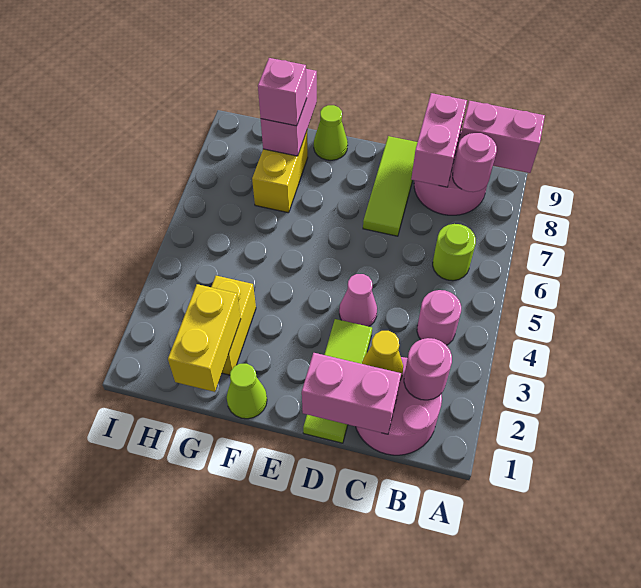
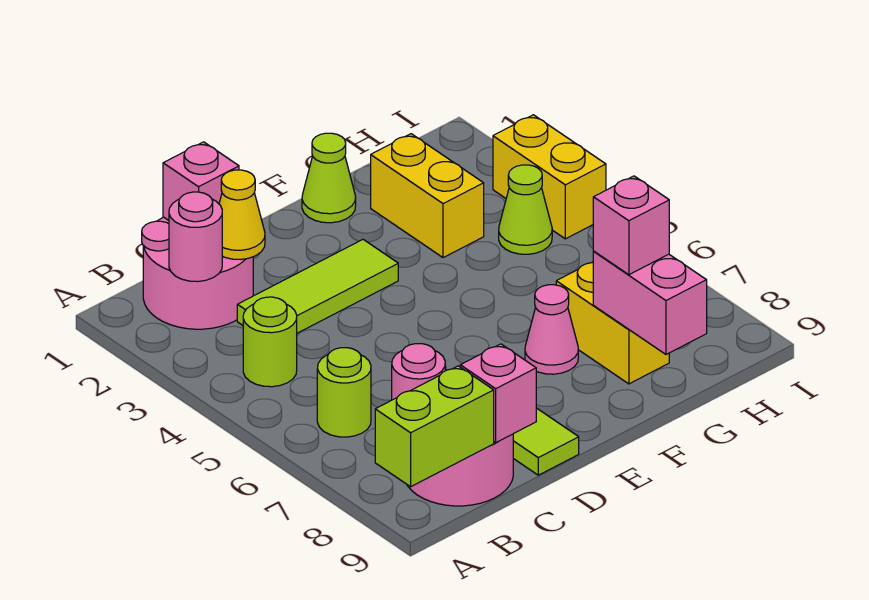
pink 1x2 brick [460,101,545,173] -> lime 1x2 brick [375,366,494,487]
pink 1x1 round brick [417,290,461,345] -> lime 1x1 round brick [243,297,297,387]
pink 1x2 brick [302,353,401,434] -> pink 1x1 brick [163,142,239,220]
pink 1x2 brick [411,93,467,187] -> pink 1x1 brick [460,344,536,442]
lime 1x3 tile [303,319,372,443] -> lime 1x3 tile turned to [237,239,398,333]
pink 1x1 cone [339,274,377,327] -> pink 1x1 cone moved to [525,285,578,374]
lime 1x1 cone [314,105,348,160] -> lime 1x1 cone moved to [499,165,552,254]
yellow 1x2 brick [168,284,241,392] -> yellow 1x2 brick moved to [493,115,606,239]

